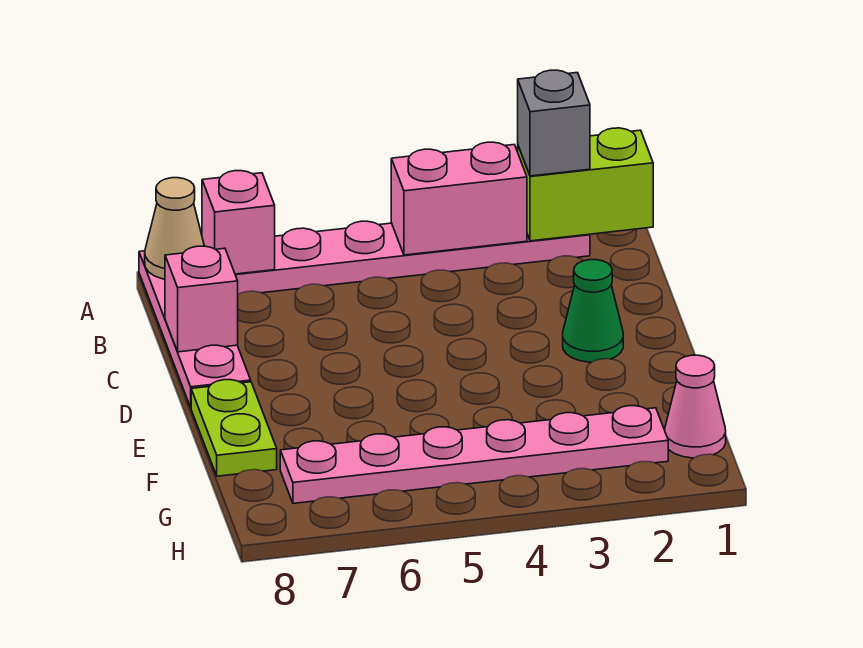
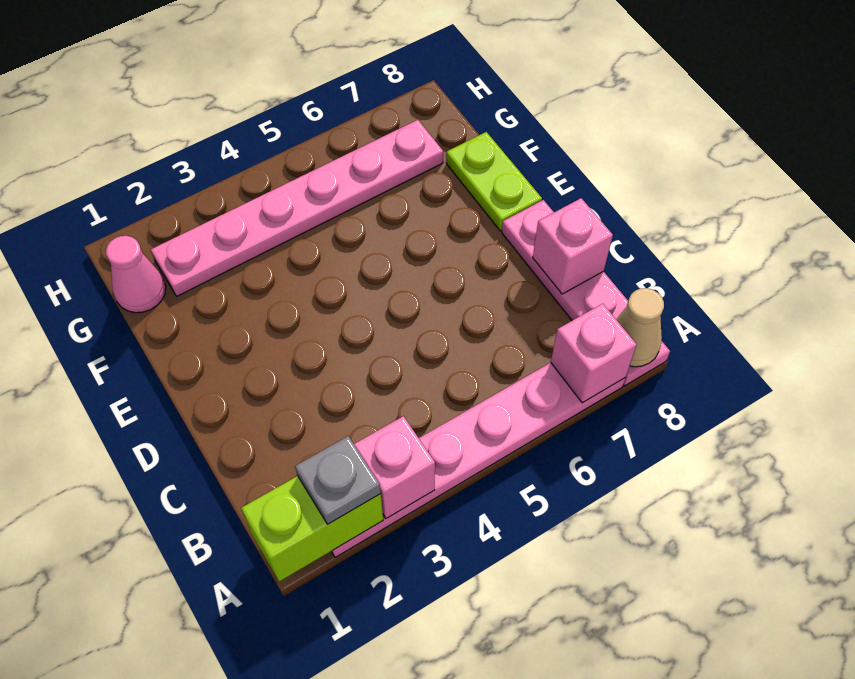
grey 1x1 brick [518,70,590,176] -> grey 1x1 plate [295,436,381,524]
pink 1x2 brick [391,142,527,255] -> pink 1x1 brick [354,416,435,519]
green 1x1 cone [563,260,623,362] -> none

